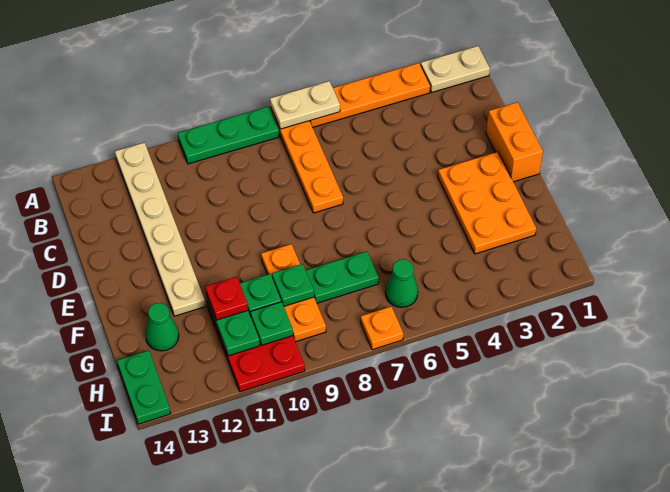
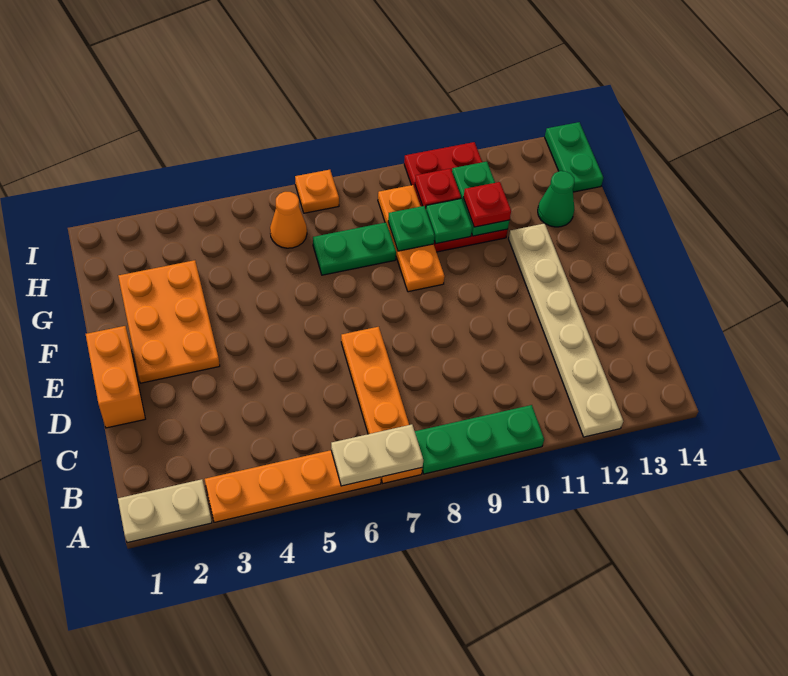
green 1x1 cone [385,259,418,307] -> orange 1x1 cone [270,192,307,248]
green 1x1 plate [250,302,293,345] -> red 1x1 plate [415,169,461,209]

